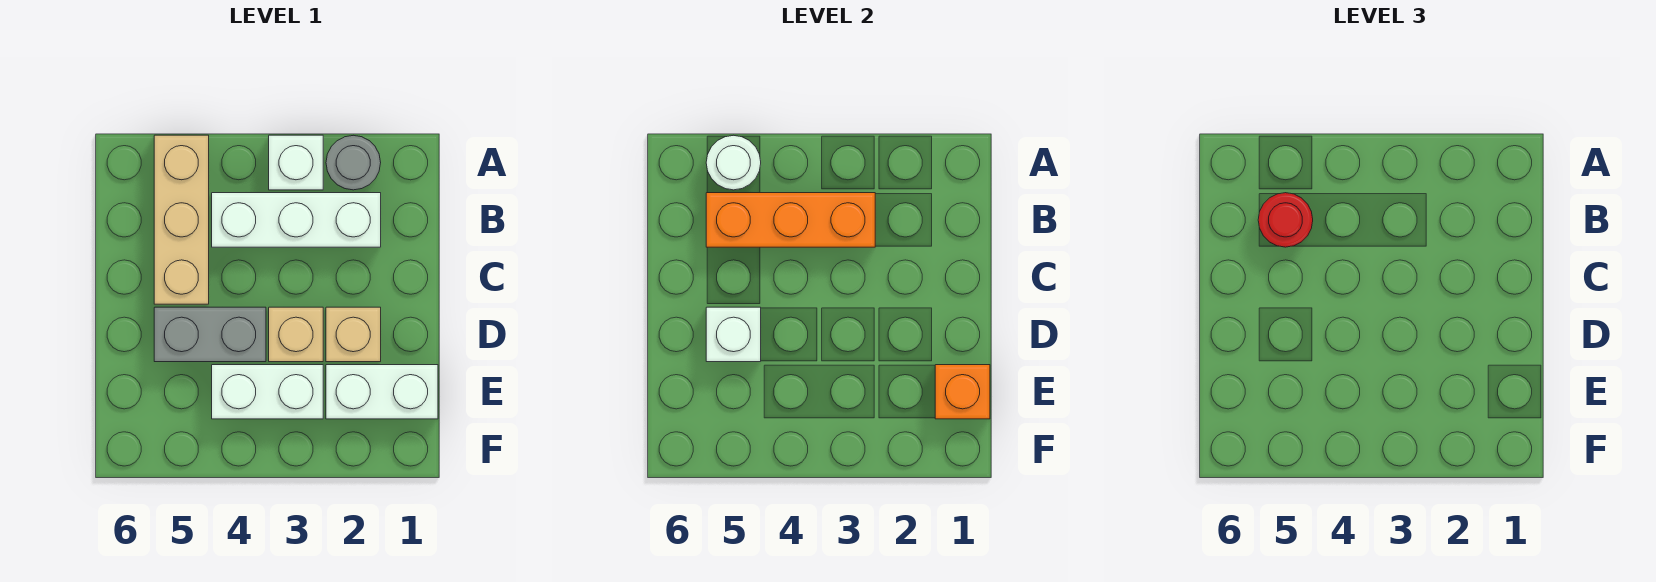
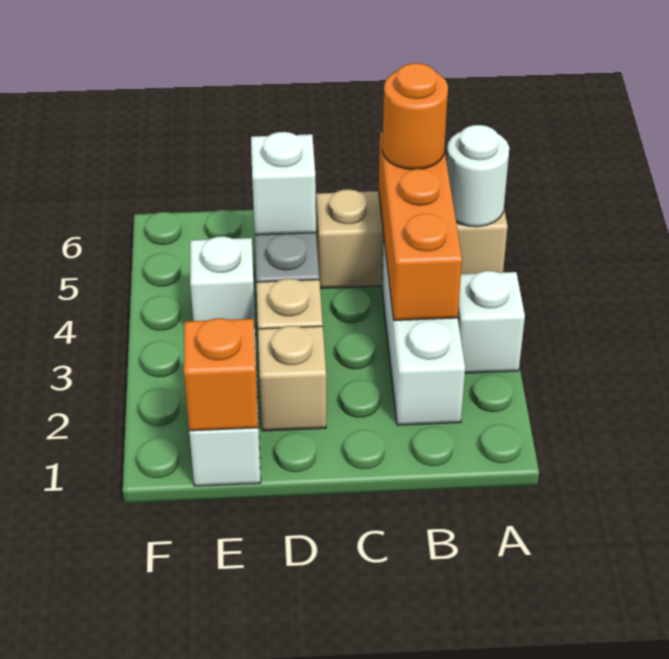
grey 1x1 round brick [326,135,381,190] -> none
red 1x1 round brick [1258,193,1313,247] -> orange 1x1 round brick [382,63,448,169]
white 1x2 brick [212,365,323,419] -> white 1x1 brick [190,236,256,335]

